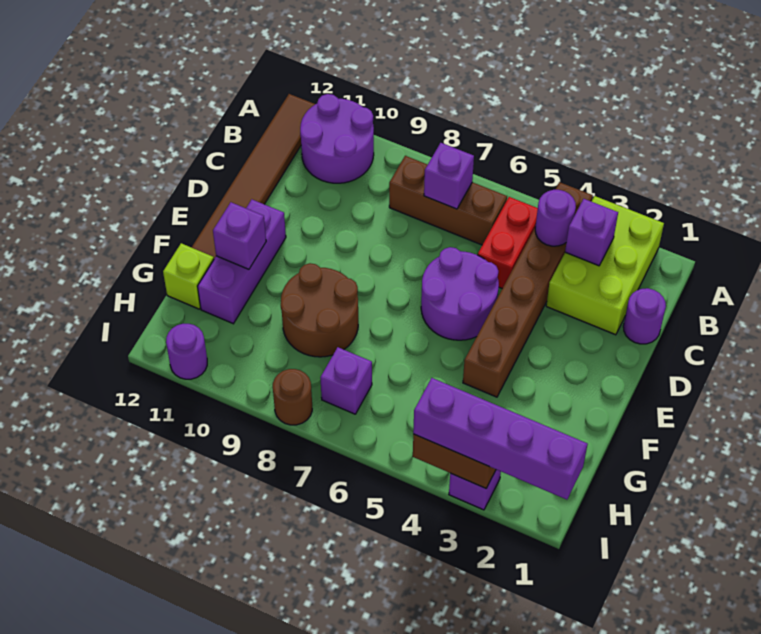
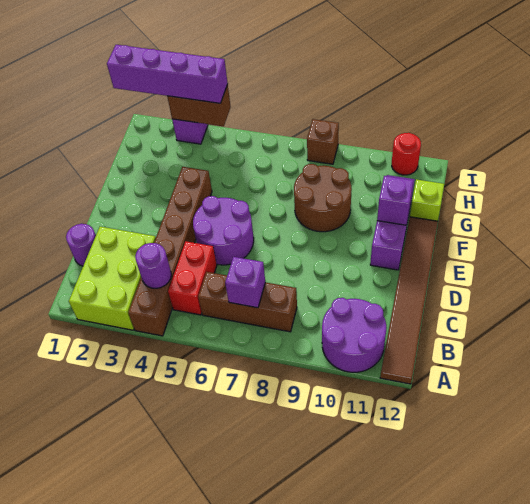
purple 1x1 brick [565,199,618,266] -> none
purple 1x1 brick [320,347,372,414] -> none
brown 1x1 round brick [273,369,312,425] -> brown 1x1 brick [307,119,339,164]
purple 1x1 round brick [166,324,207,379] -> red 1x1 round brick [392,133,421,175]

